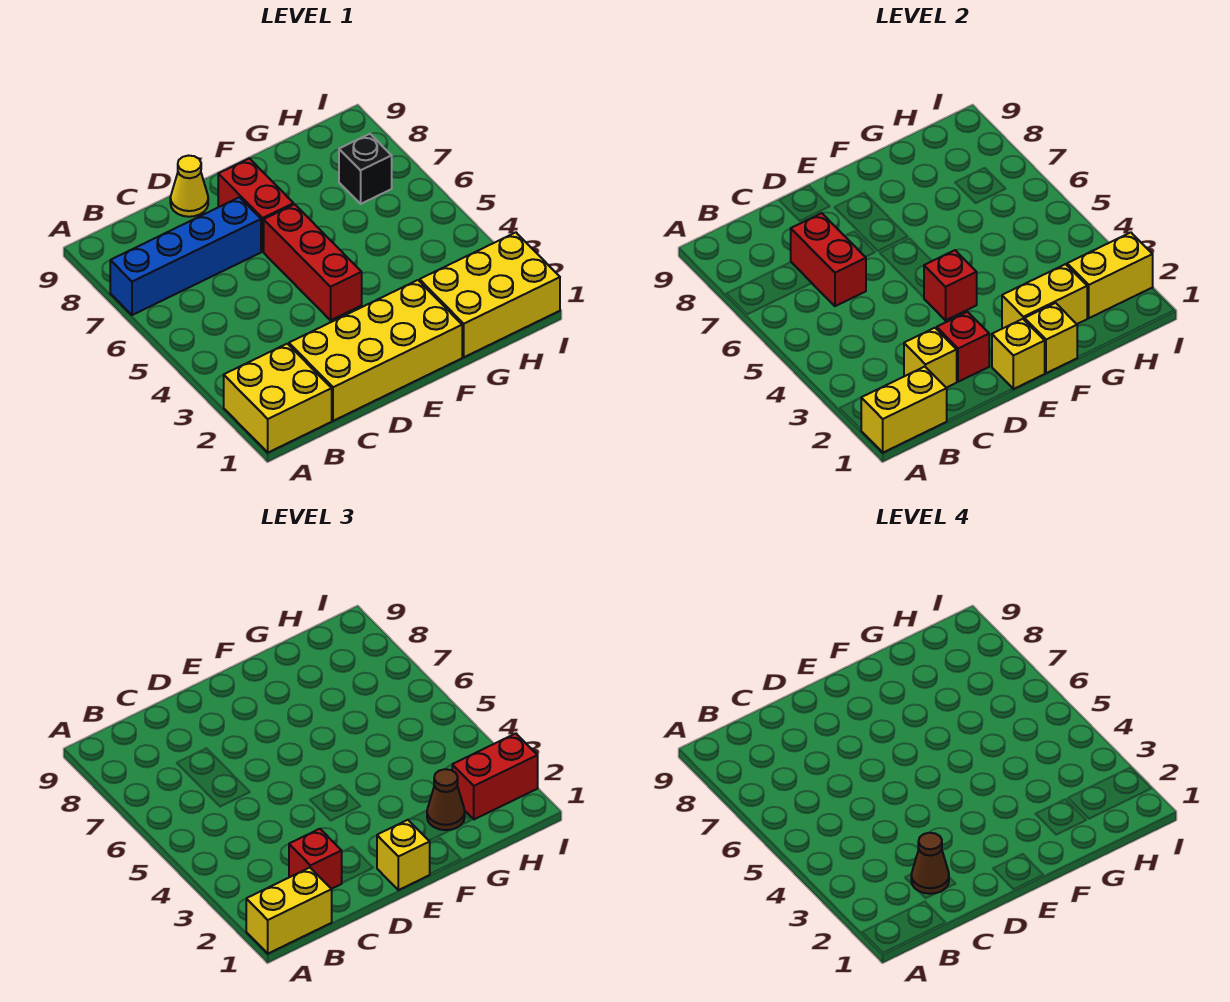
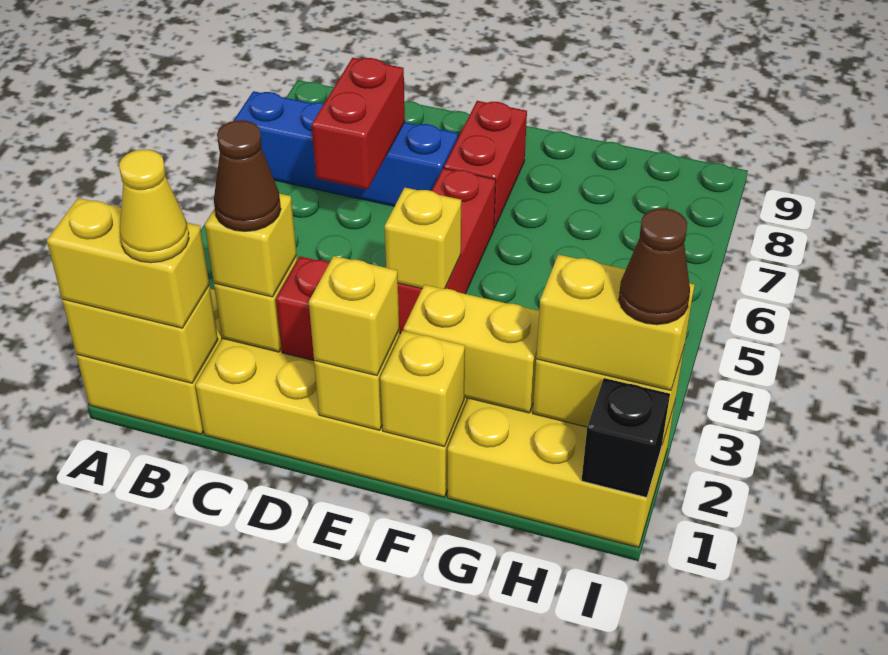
red 1x1 brick [289,829,342,889] -> yellow 1x1 brick [205,194,297,297]
yellow 1x1 cone [170,156,208,217] -> yellow 1x1 cone moved to [119,150,189,263]
red 1x1 brick [924,250,977,320] -> yellow 1x1 brick [385,188,461,289]
brown 1x1 cone [427,769,465,830] -> brown 1x1 cone moved to [619,208,690,325]
red 1x2 brick [452,733,538,819] -> yellow 1x2 brick [536,255,694,390]
black 1x1 brick [339,134,392,204] -> black 1x1 brick moved to [582,378,670,497]

